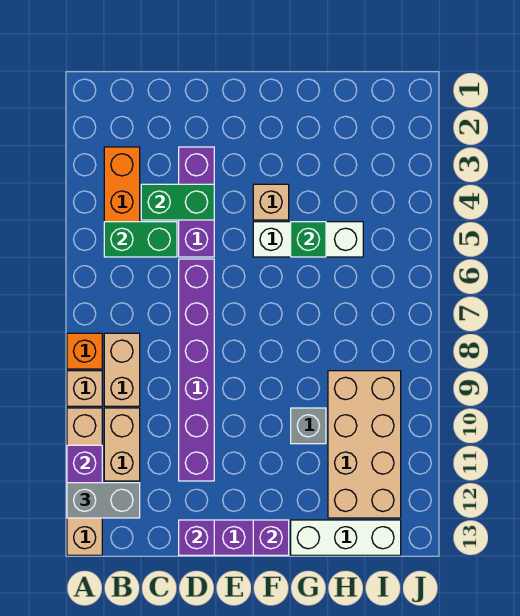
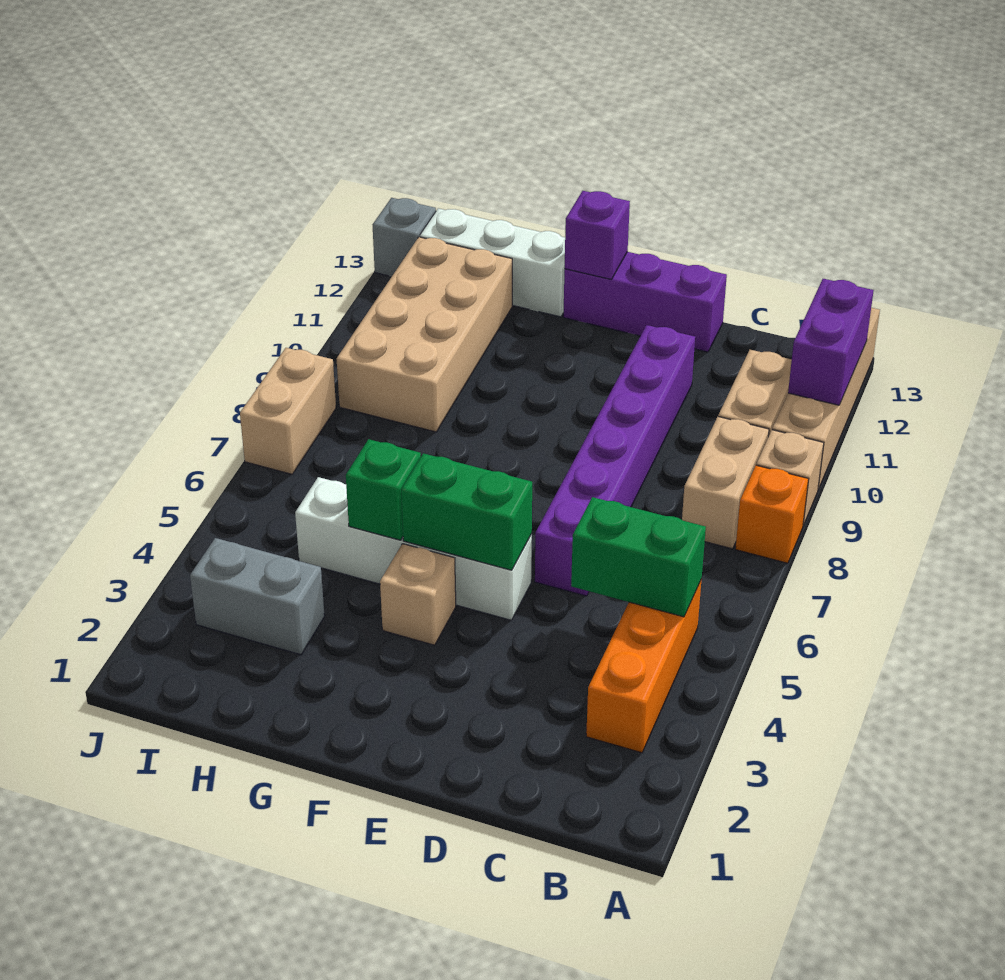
grey 1x2 brick [67,483,140,518] -> grey 1x2 brick moved to [190,538,325,655]
green 1x2 brick [141,184,214,220] -> green 1x2 brick moved to [401,453,532,570]
purple 1x3 brick [179,147,214,257] -> none
purple 1x1 brick [179,520,214,555] -> none
white 1x3 brick [253,222,363,257] -> white 1x4 brick [295,477,532,620]
grey 1x1 brick [291,408,326,444] -> grey 1x1 brick moved to [373,198,436,276]
none -> tan 1x2 brick [240,348,336,474]

